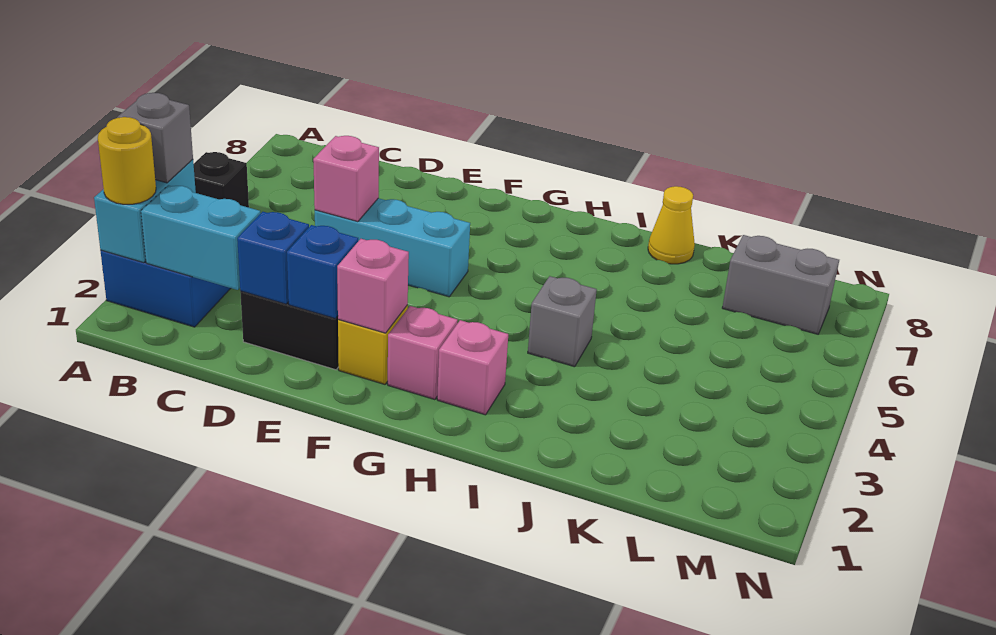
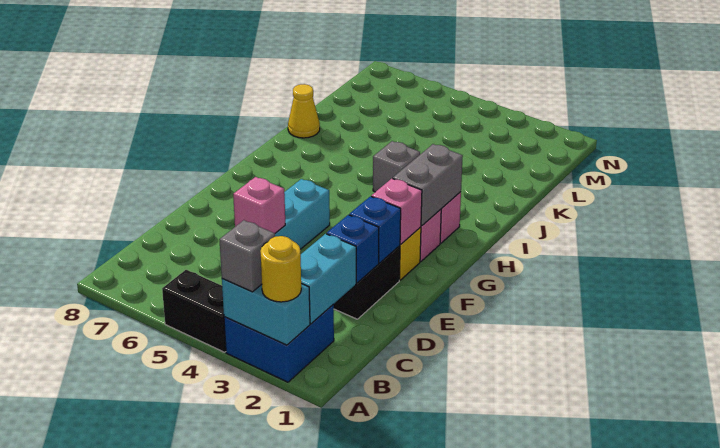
black 1x1 brick [194,152,249,208] -> black 1x2 brick [162,270,226,352]
grey 1x2 brick [722,235,839,334] -> grey 1x2 brick moved to [393,144,463,226]

